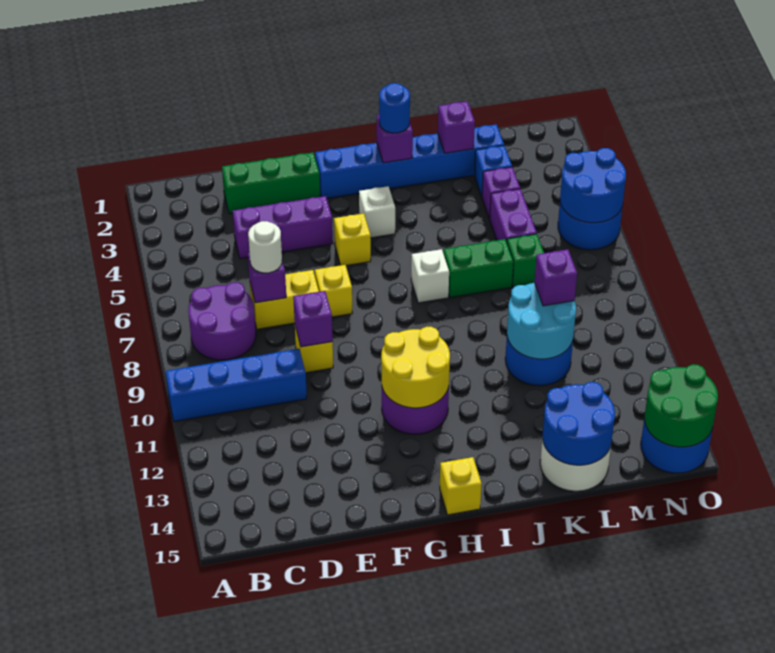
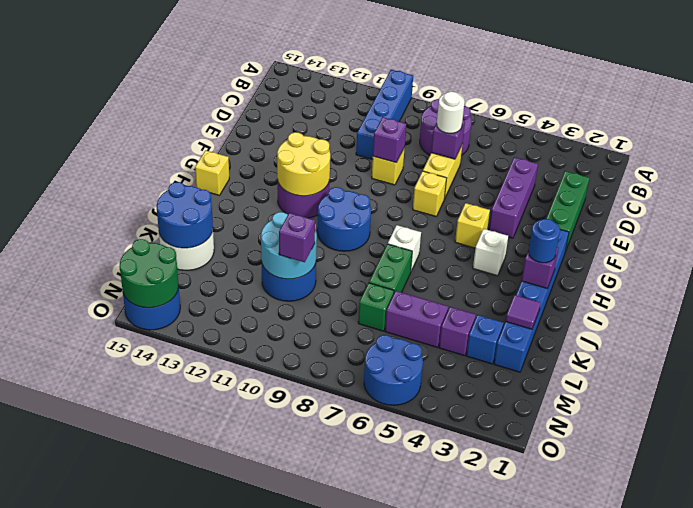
purple 1x1 brick [438,101,475,153] -> purple 1x1 tile [506,295,541,329]
blue 2x2 round brick [560,148,626,223] -> blue 2x2 round brick moved to [317,187,371,251]

